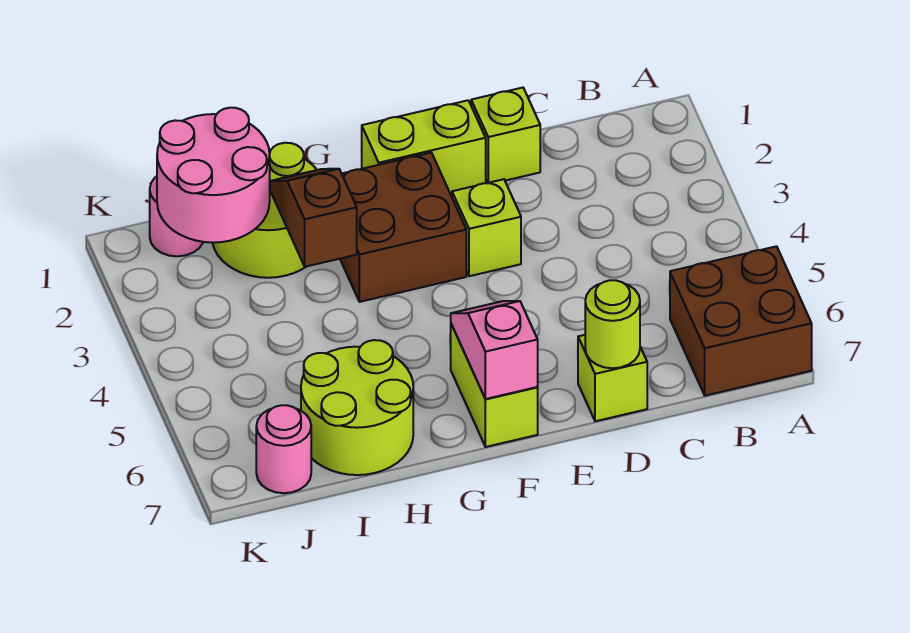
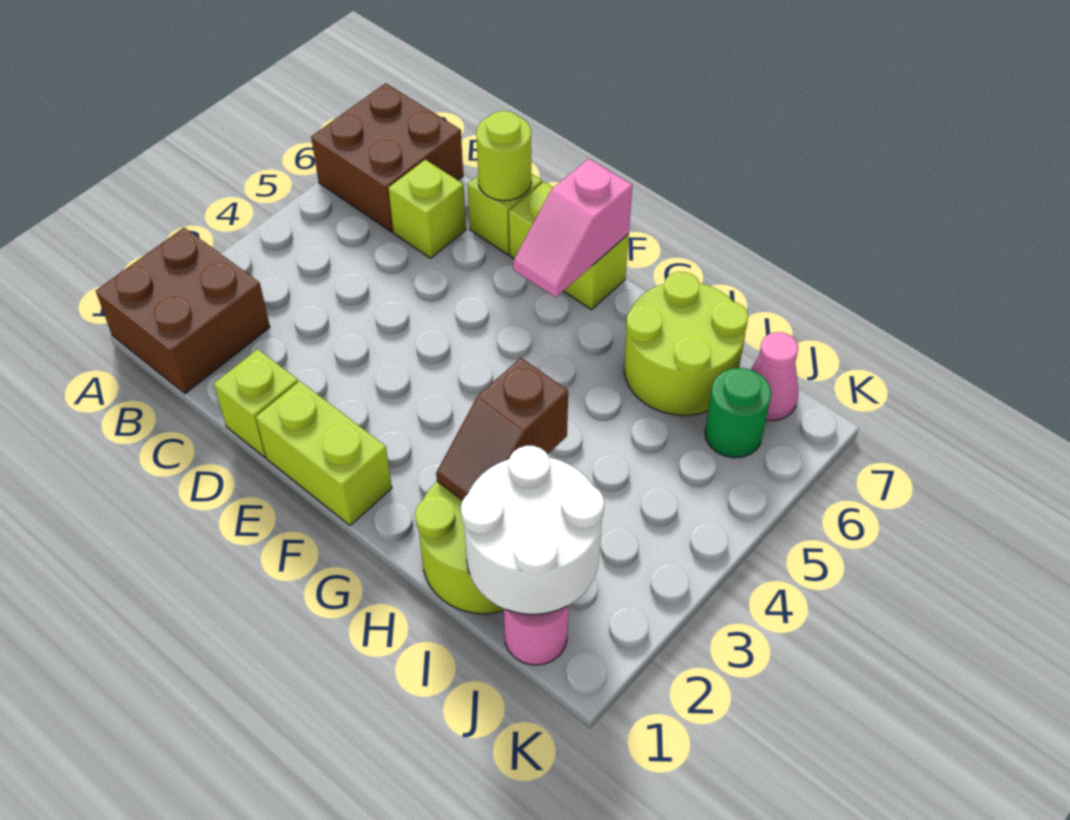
lime 1x1 brick [452,179,521,276] -> lime 1x1 brick moved to [388,160,466,258]
brown 2x2 brick [340,153,466,302] -> brown 2x2 brick moved to [96,227,270,394]
lime 1x2 brick [451,324,538,447] -> lime 1x2 brick turned to [509,182,629,310]
pink 2x2 round brick [157,108,270,243] -> white 2x2 round brick [461,446,604,614]
none -> green 1x1 round brick [705,368,771,458]
pink 1x1 round brick [256,405,311,493] -> pink 1x1 cone [751,332,799,421]

